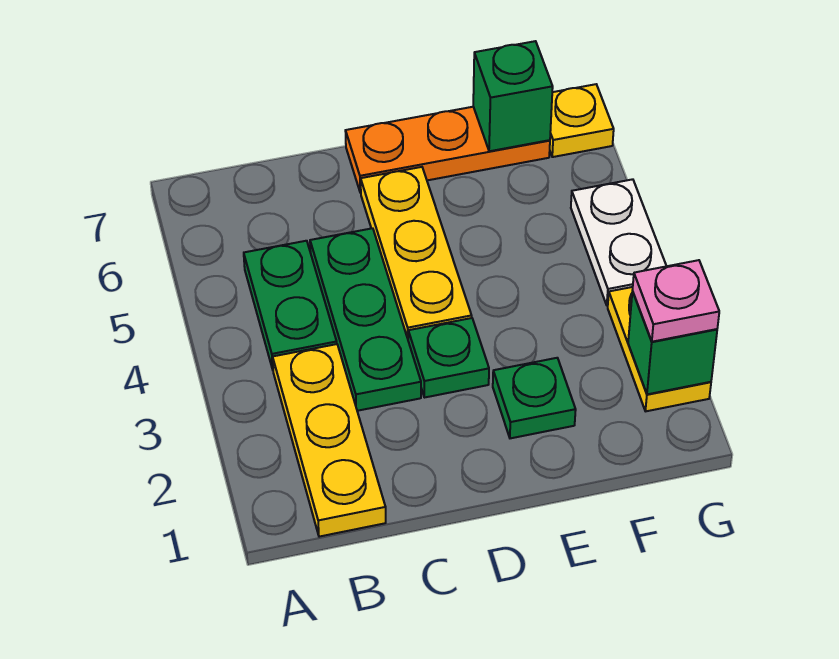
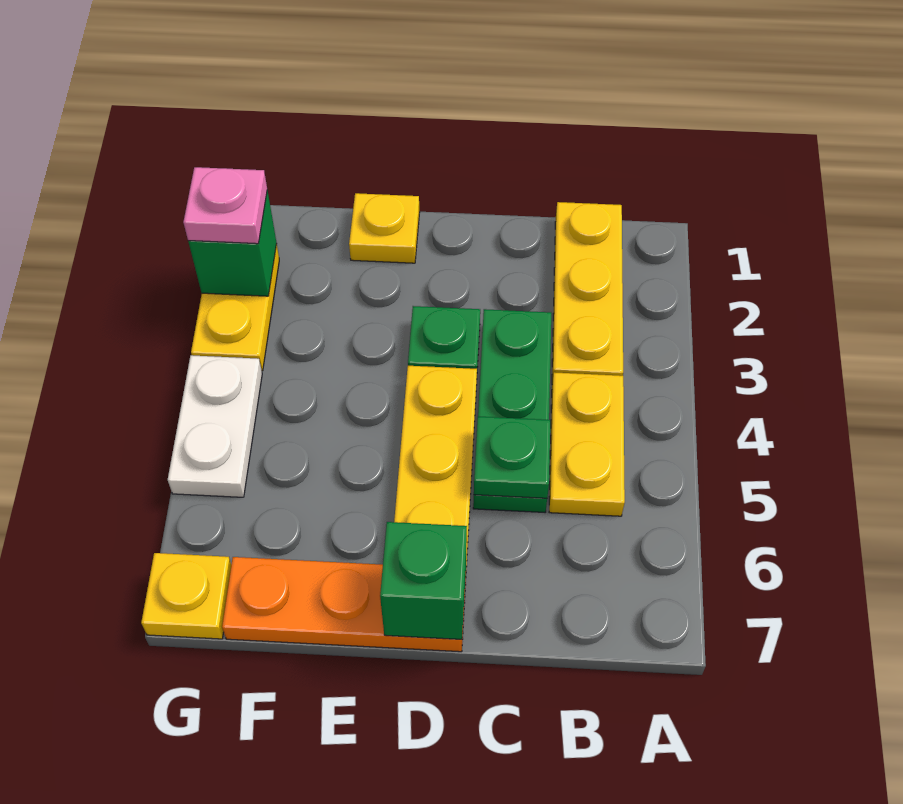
green 1x2 plate [244,241,337,369] -> yellow 1x2 plate [549,372,625,516]
none -> yellow 1x1 plate [349,193,420,263]
green 1x1 plate [493,358,576,438] -> green 1x1 plate moved to [474,416,550,498]
green 1x1 brick [473,41,553,151] -> green 1x1 brick moved to [380,522,467,639]

